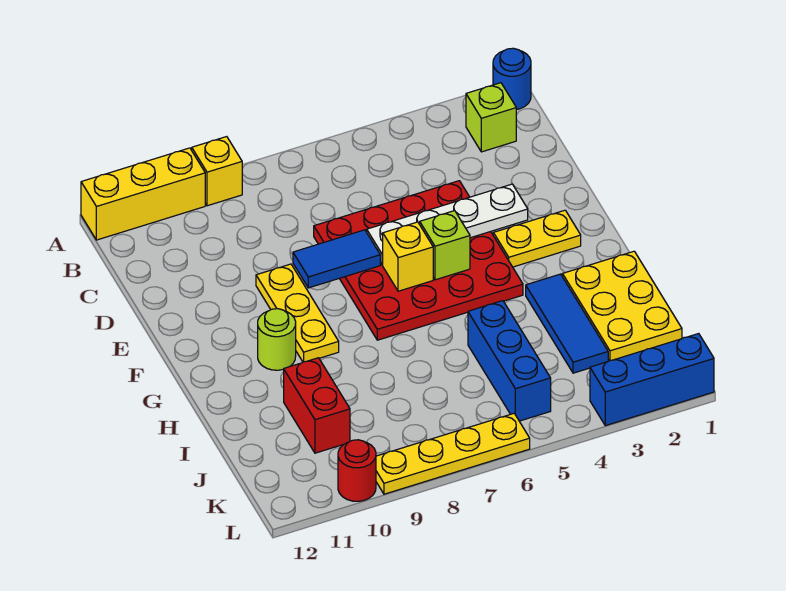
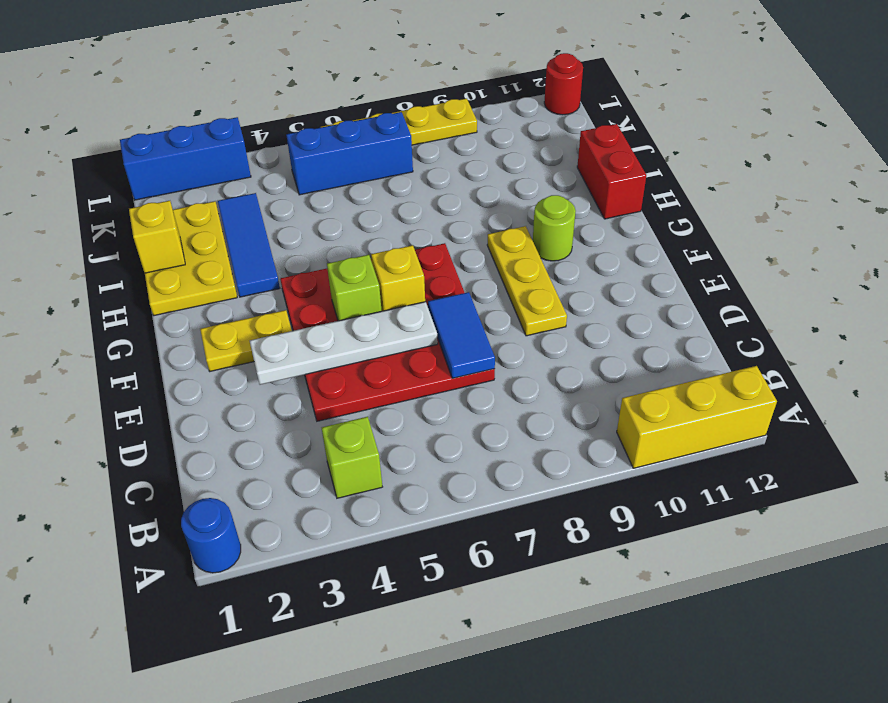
yellow 1x1 brick [192,137,242,206] -> yellow 1x1 brick moved to [129,201,185,273]
lime 1x1 brick [466,83,516,152] -> lime 1x1 brick moved to [322,417,382,498]
blue 1x2 tile [293,230,380,288] -> blue 1x2 tile turned to [428,292,495,378]
blue 1x3 brick [468,301,551,421] -> blue 1x3 brick turned to [286,112,413,195]
red 1x2 brick [284,358,350,453] -> red 1x2 brick moved to [577,124,646,219]
red 1x1 round brick [338,440,376,501] -> red 1x1 round brick moved to [544,53,583,115]

